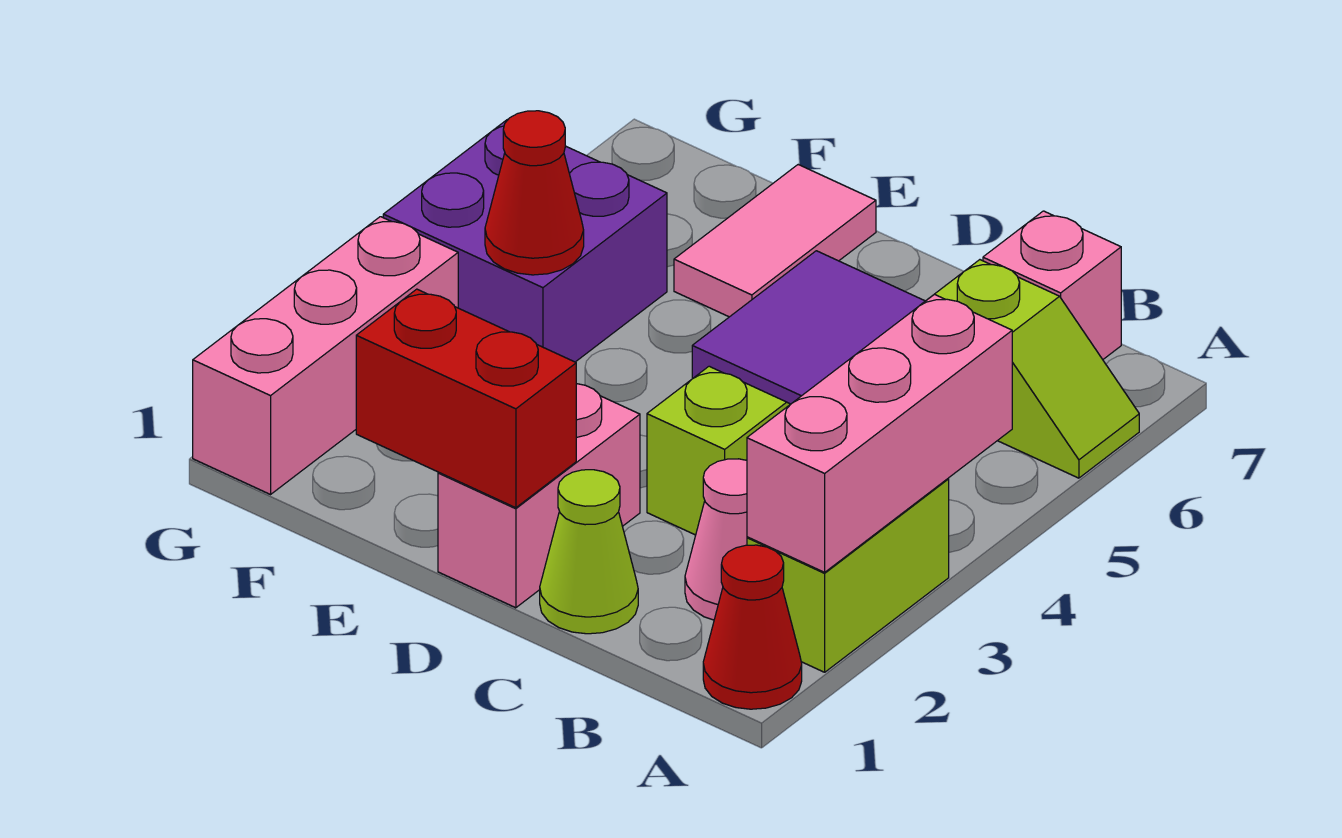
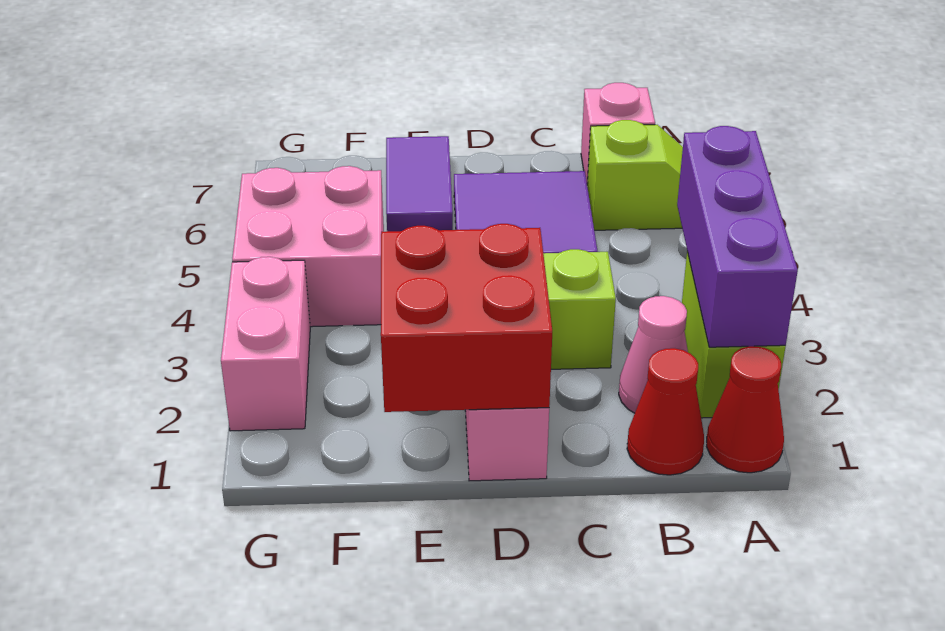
pink 1x3 brick [747,294,1012,572] -> purple 1x3 brick [677,126,798,347]
lime 1x1 cone [540,470,638,634] -> none
red 1x2 brick [356,289,576,508] -> red 2x2 brick [381,224,552,412]
pink 1x2 tile [674,165,876,317] -> purple 1x2 tile [386,136,453,231]
purple 2x2 brick [383,120,667,362] -> pink 2x2 brick [232,166,384,327]
red 1x1 cone [485,111,584,275] -> red 1x1 cone moved to [627,348,704,475]
pink 1x3 brick [193,217,458,494] -> pink 1x2 brick [221,257,310,431]

